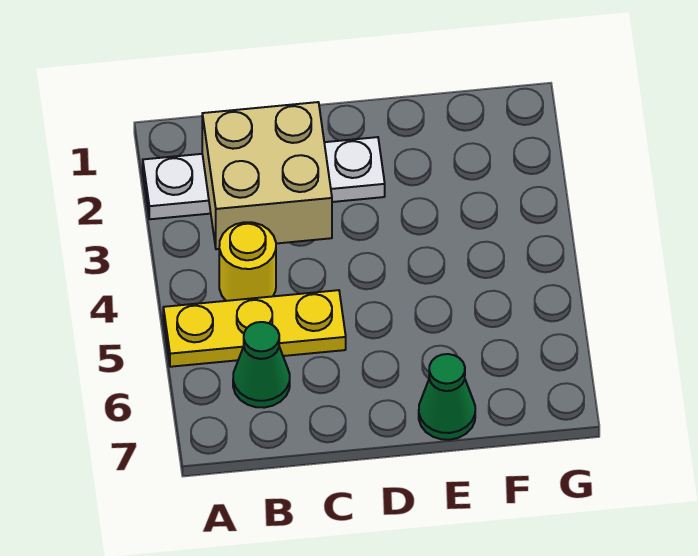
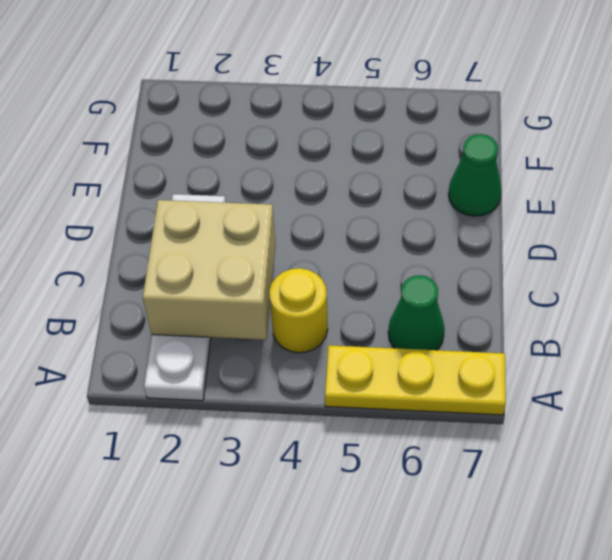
yellow 1x3 plate [163,290,346,367] -> yellow 1x3 plate turned to [325,345,506,415]

